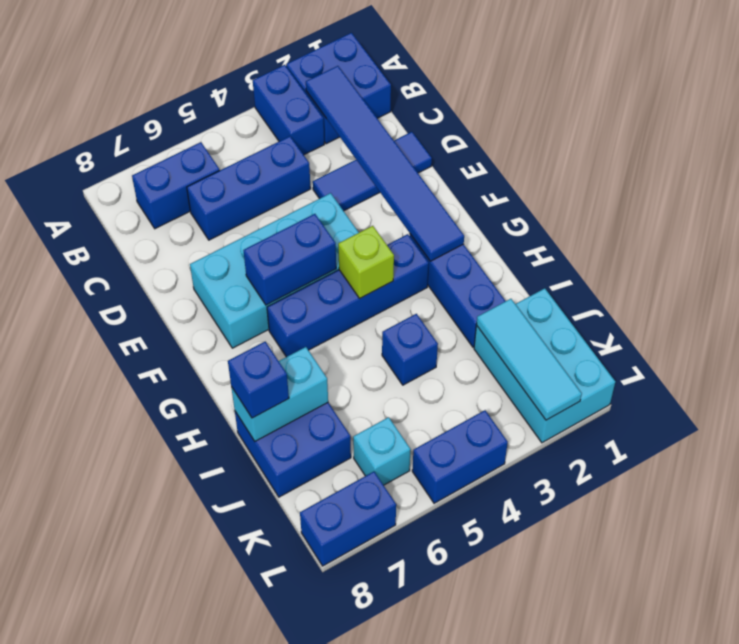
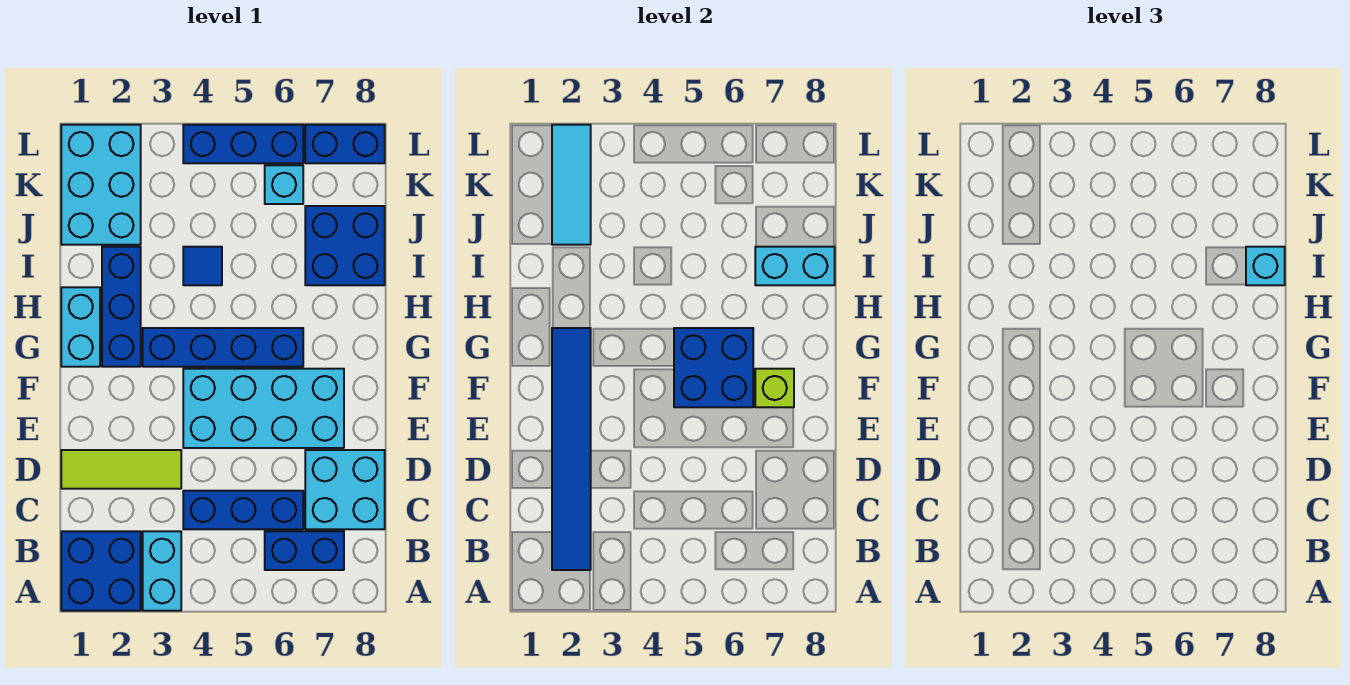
blue 1x2 brick [253,65,324,155] -> cyan 1x2 brick [143,531,181,611]
none -> cyan 2x2 brick [305,450,385,529]
blue 1x3 tile [313,132,432,211] -> lime 1x3 tile [61,450,181,489]
blue 1x2 brick [243,214,336,305] -> blue 2x2 brick [674,328,753,407]
none -> cyan 1x2 brick [61,287,100,367]
lime 1x1 brick [338,226,394,298] -> lime 1x1 brick moved to [755,369,794,407]
blue 1x1 brick [382,314,438,385] -> blue 1x1 tile [183,247,222,285]
blue 1x1 brick [228,342,289,418] -> cyan 1x1 brick [1246,247,1285,285]
blue 1x2 brick [412,410,508,503] -> blue 1x3 brick [183,125,303,163]

